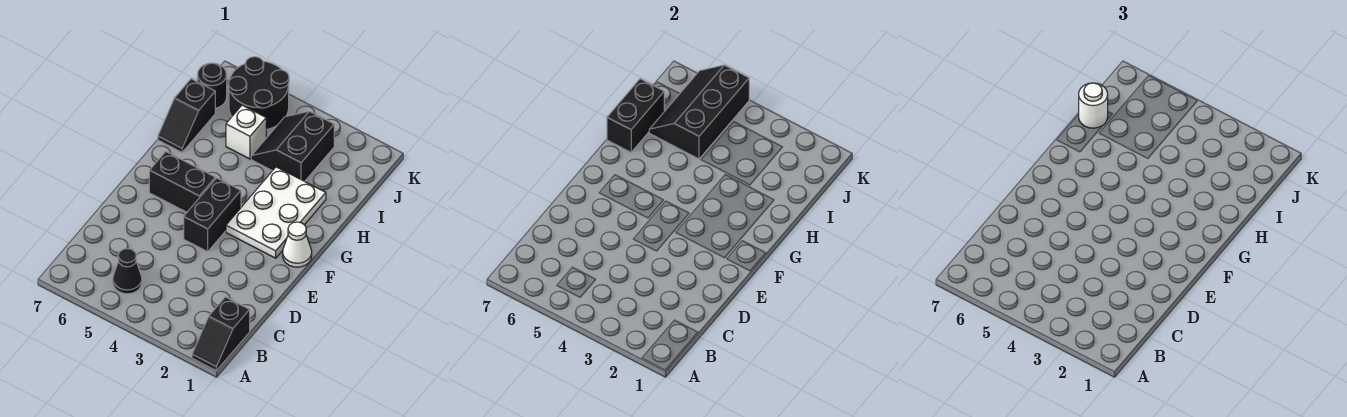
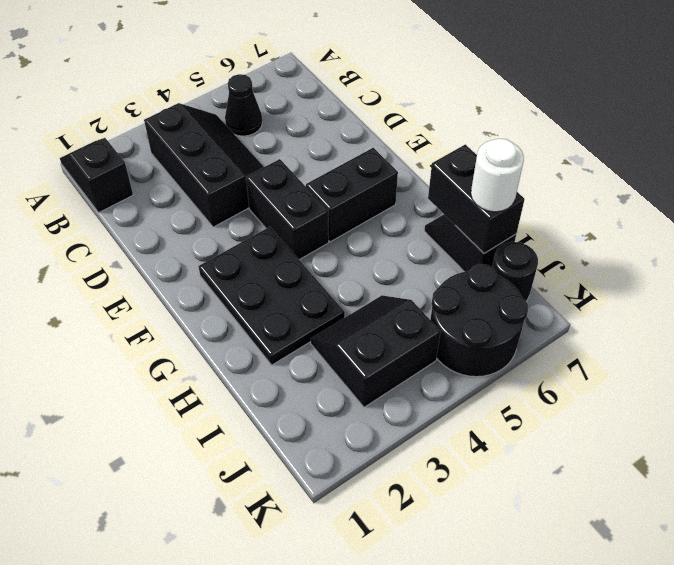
white 1x1 cone [283,222,312,267] -> none
white 2x3 plate [226,167,326,258] -> black 2x3 plate [199,227,345,365]
black 2x2 slope [251,111,334,181] -> black 2x2 slope turned to [311,295,441,407]
white 1x1 brick [226,105,266,159] -> none
black 2x3 slope [649,65,749,159] -> black 2x3 slope moved to [144,103,264,227]

